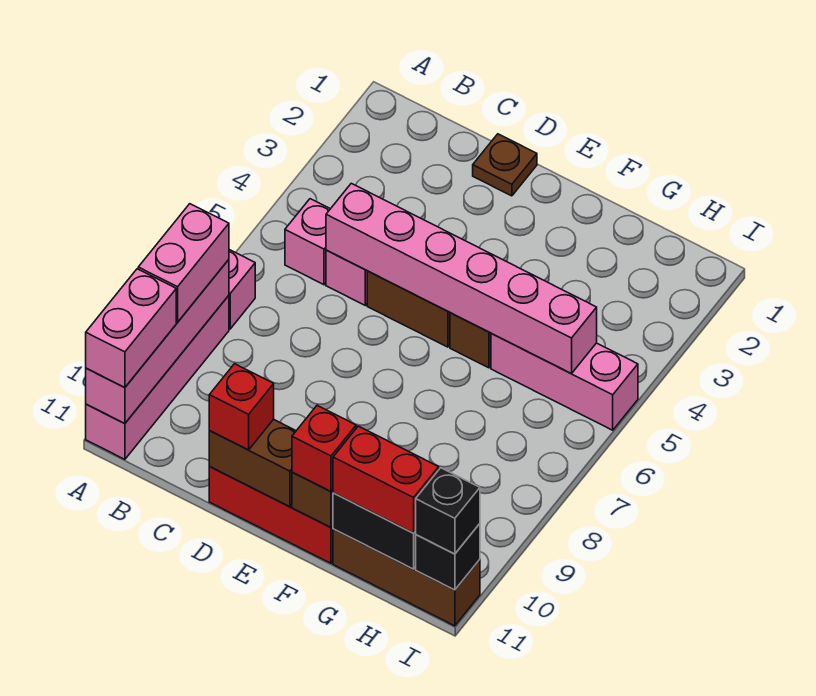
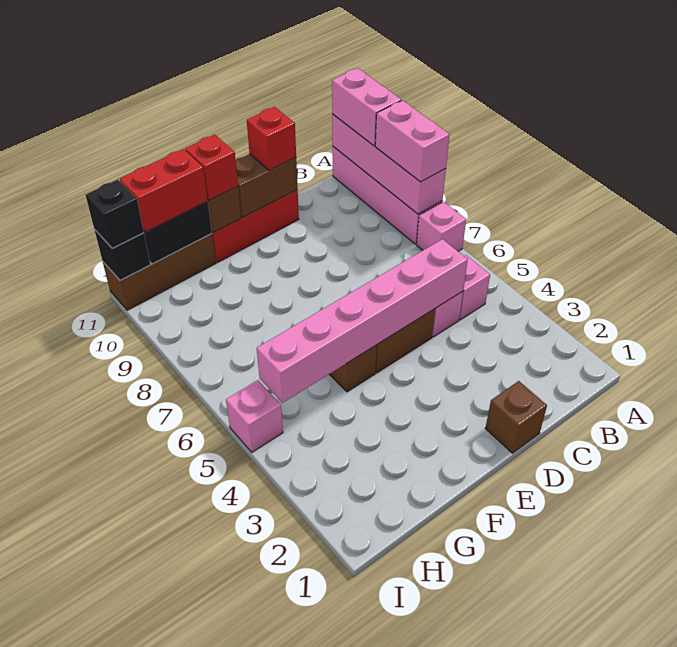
brown 1x1 plate [473,134,537,196] -> brown 1x1 brick [485,381,547,453]
pink 1x3 brick [491,334,638,430] -> pink 1x1 brick [226,380,283,452]

